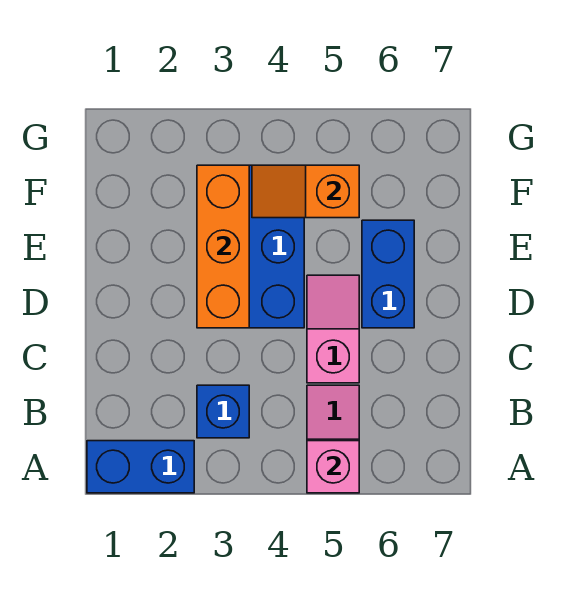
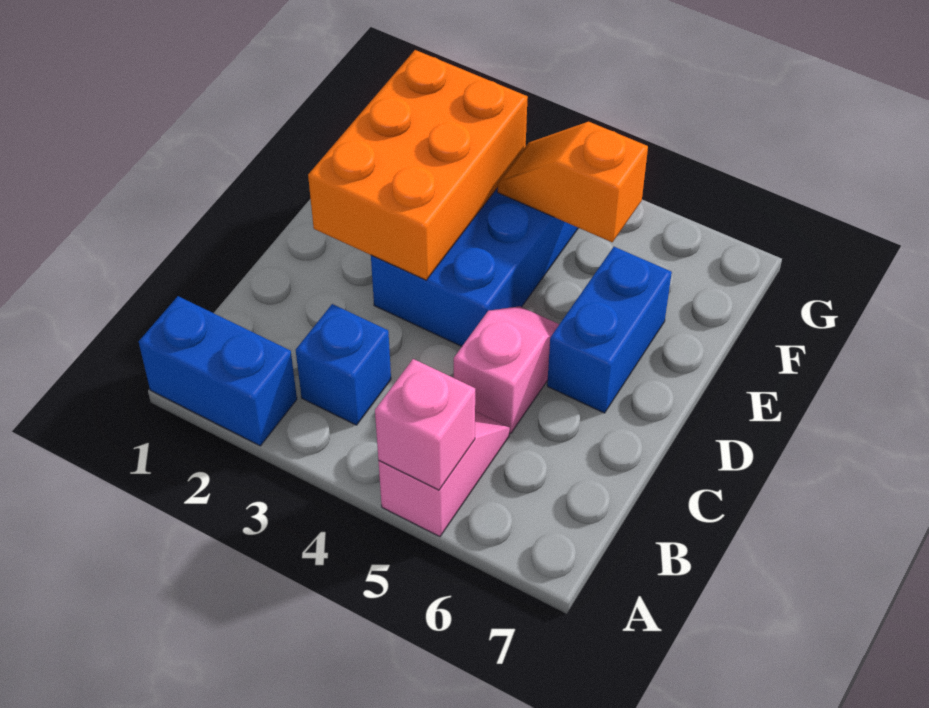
orange 1x3 brick [197,165,249,328] -> orange 2x3 brick [308,50,528,280]

